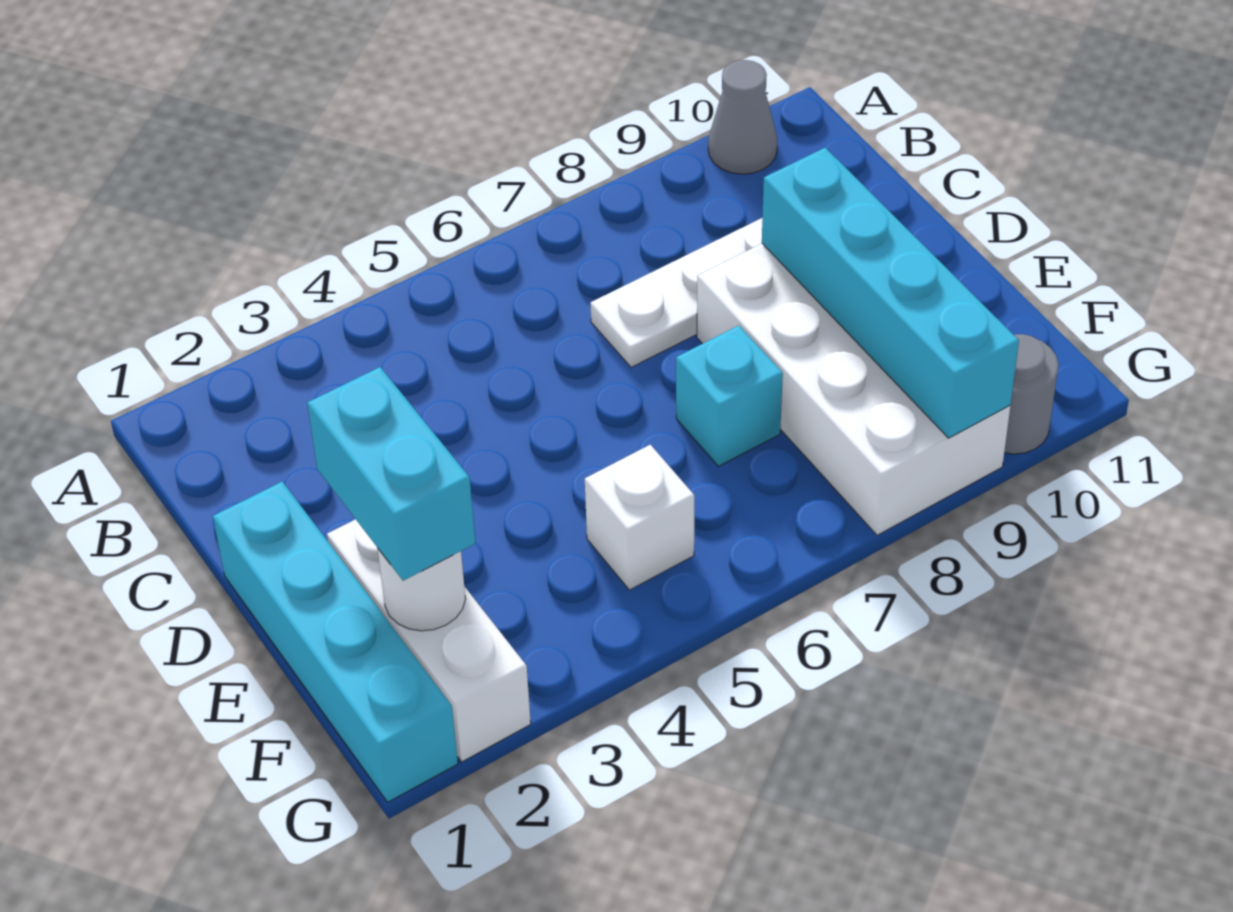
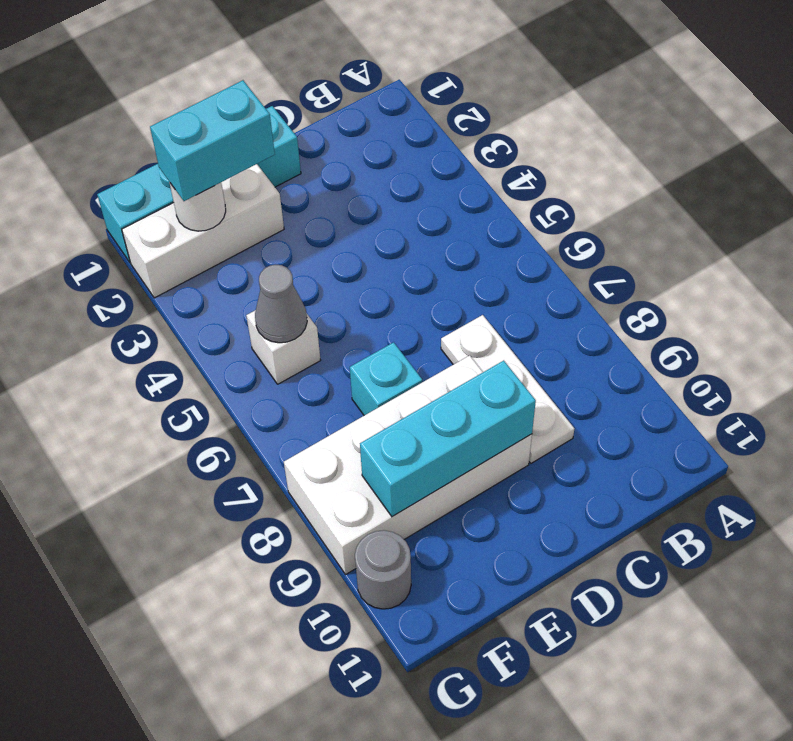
grey 1x1 cone [708,60,778,174] -> grey 1x1 cone moved to [255,265,307,343]
cyan 1x4 brick [762,148,1019,438] -> cyan 1x3 brick [360,361,536,517]

